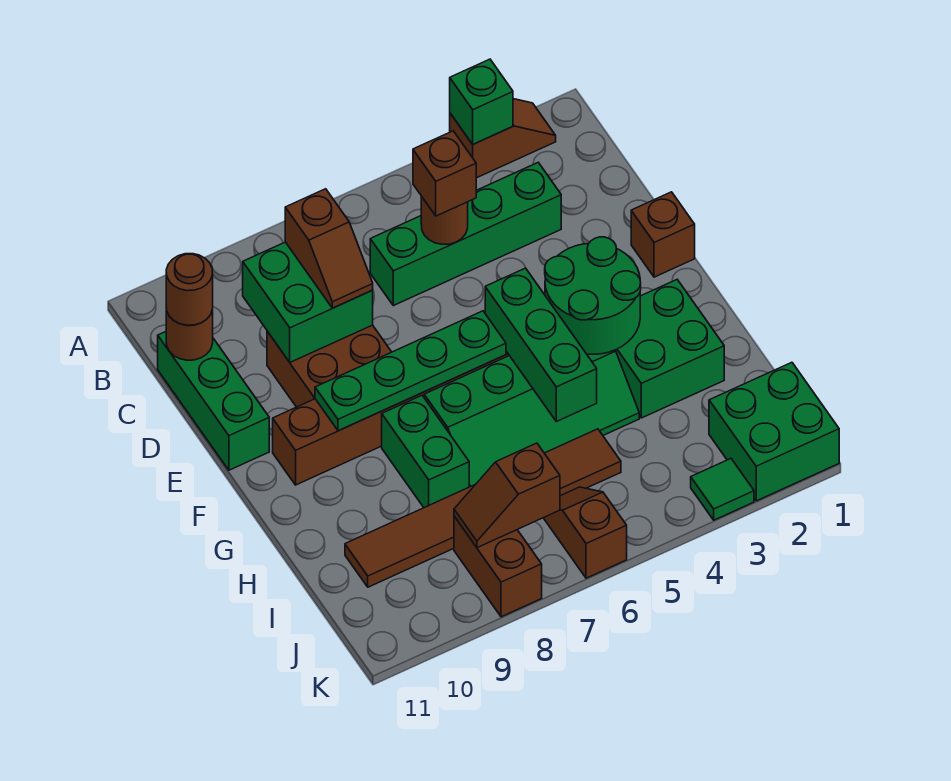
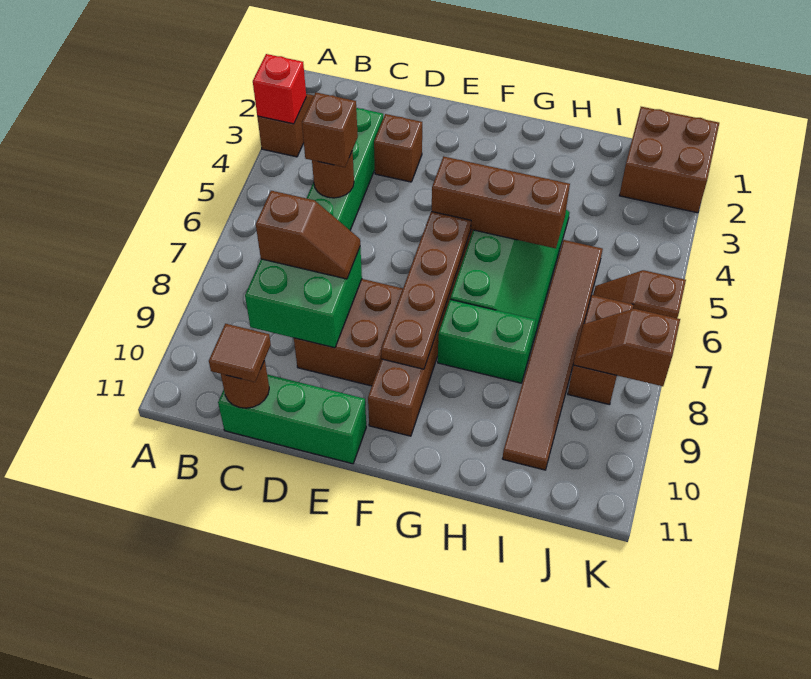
green 1x1 brick [450,59,513,144] -> red 1x1 brick [253,54,306,124]
brown 1x1 round brick [166,254,213,325] -> brown 1x1 tile [209,324,271,382]
brown 1x1 brick [631,192,695,277] -> brown 1x1 brick moved to [374,114,422,182]
green 2x2 round brick [545,237,641,354] -> none
green 1x3 brick [485,268,597,422] -> brown 1x3 brick [432,156,570,248]
green 1x4 plate [315,311,506,431] -> brown 1x4 plate [381,211,471,369]
green 2x2 brick [615,280,724,418] -> none
green 2x2 brick [709,362,839,501] -> brown 2x2 brick [619,107,719,213]
brown 1x2 slope [454,443,560,548] -> brown 1x2 slope turned to [573,309,680,386]
brown 1x2 brick [454,516,542,617] -> brown 1x2 brick turned to [568,295,634,405]
green 1x1 tile [691,459,754,520] -> none

